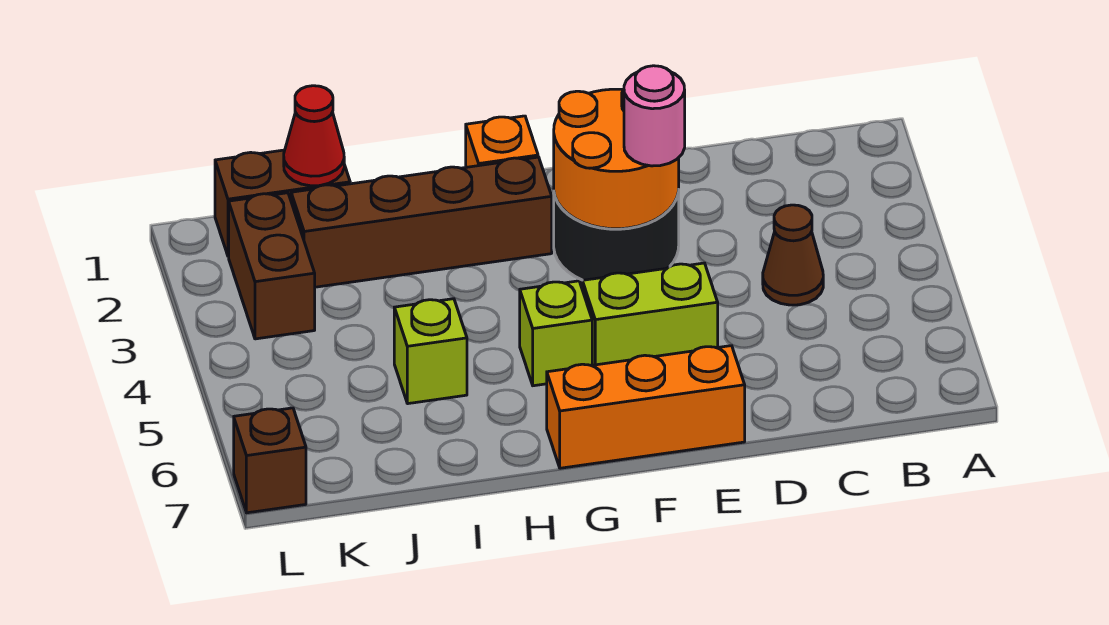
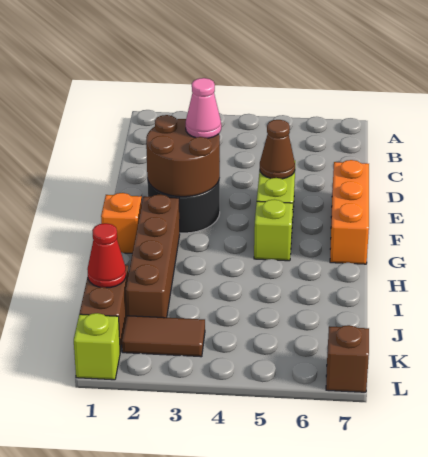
brown 1x1 cone [763,205,823,305] -> brown 1x1 cone moved to [260,120,295,179]
orange 2x2 round brick [554,89,679,229] -> brown 2x2 round brick [146,115,220,197]
pink 1x1 round brick [624,66,685,166] -> pink 1x1 cone [186,78,221,138]
lime 1x1 brick [394,299,467,404] -> lime 1x1 brick moved to [74,313,120,380]
brown 1x2 brick [229,193,315,339] -> brown 1x2 tile [122,316,205,357]

